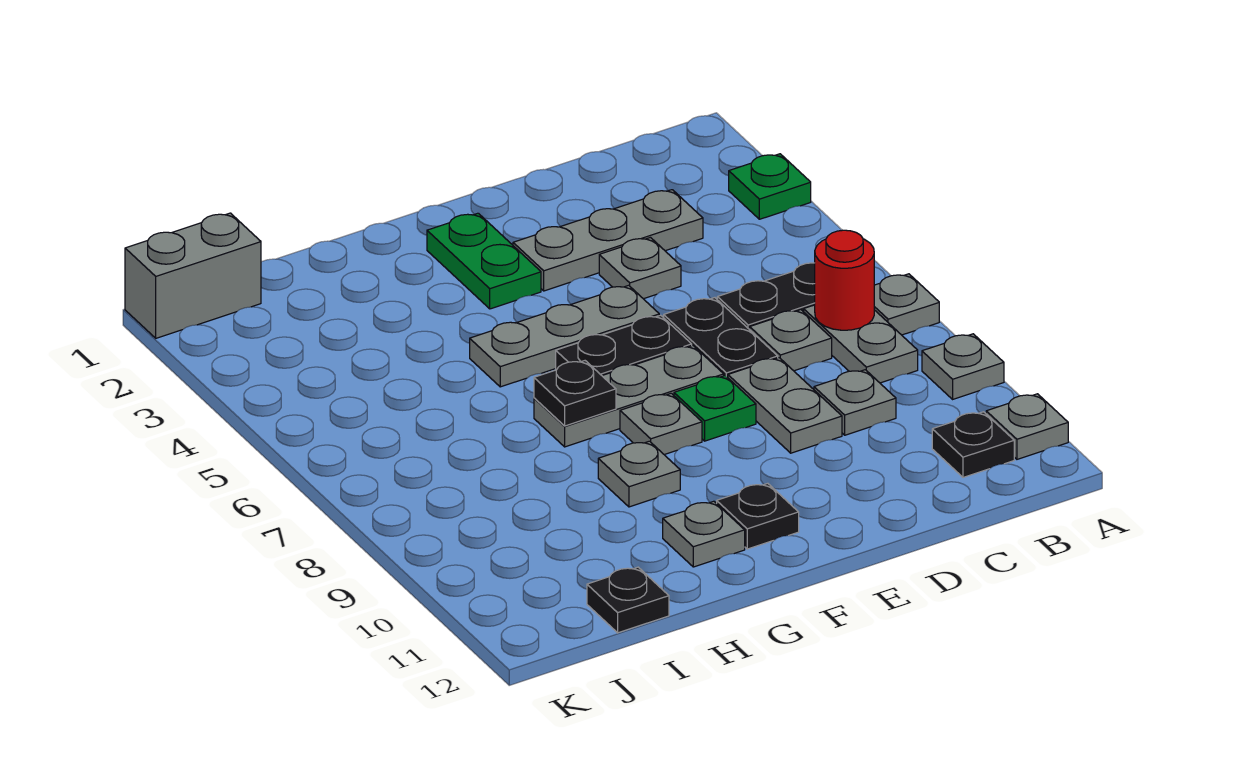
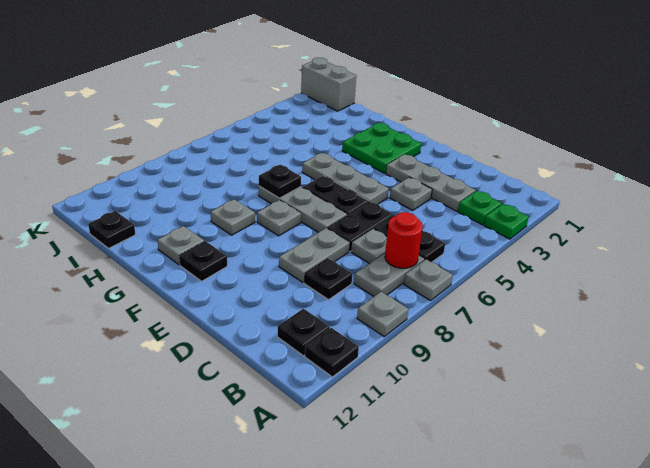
grey 1x1 plate [986,394,1068,459] -> black 1x1 plate [305,328,359,377]
grey 1x1 plate [814,370,896,435] -> black 1x1 plate [304,258,352,300]
green 1x1 plate [674,376,756,441] -> green 1x1 plate moved to [458,191,502,225]
green 1x2 plate [427,213,541,309] -> green 2x2 plate [342,123,421,173]

